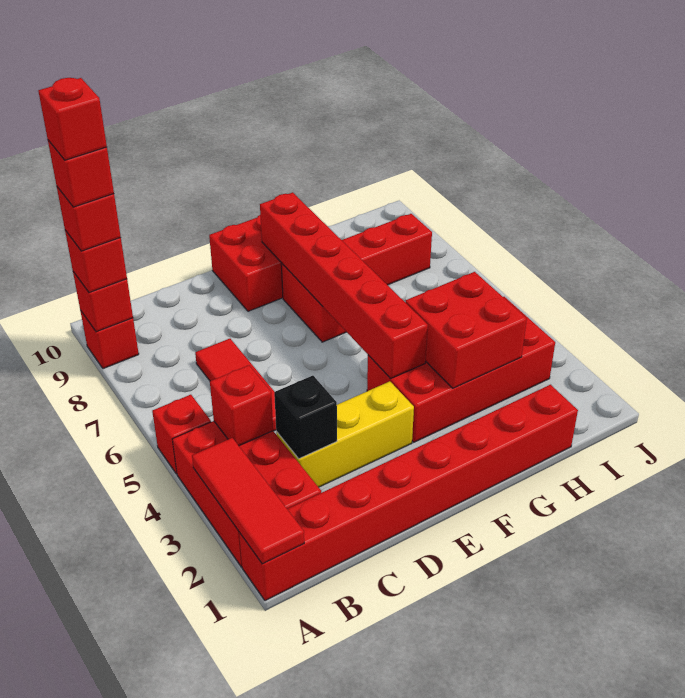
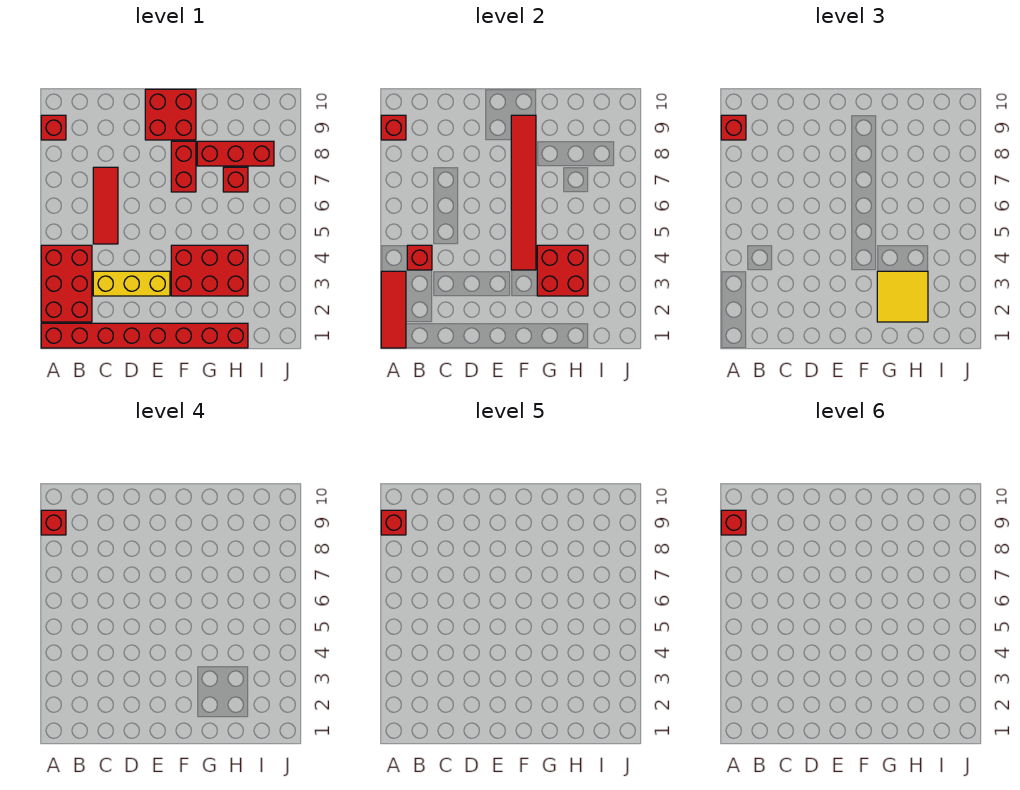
red 1x1 brick [152,395,211,474] -> red 1x1 brick moved to [223,167,248,192]
black 1x1 brick [274,376,337,459] -> none
red 2x4 brick [367,297,555,442] -> red 2x3 brick [171,245,248,296]
red 1x6 brick [260,192,428,379] -> red 1x6 tile [511,115,536,270]
none -> yellow 2x2 tile [877,271,928,322]

